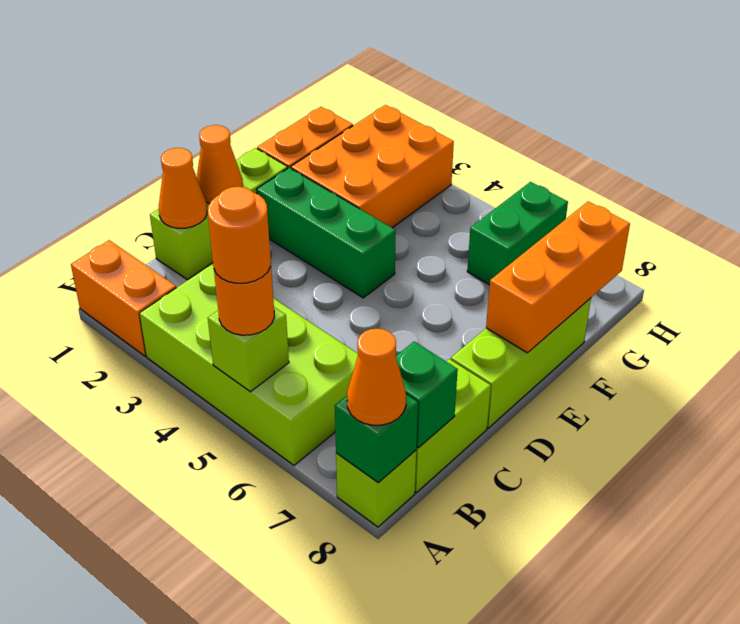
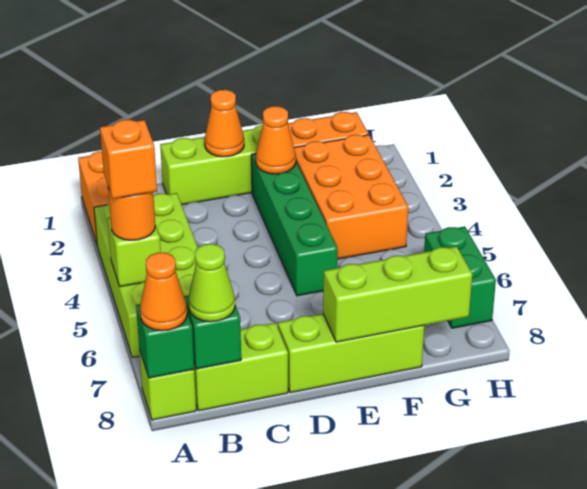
orange 1x1 round brick [208,187,271,283] -> orange 1x1 brick [100,120,157,199]
none -> lime 1x1 cone [188,244,235,322]
orange 1x1 cone [159,148,207,228] -> orange 1x1 cone moved to [256,106,296,174]
green 1x3 brick [256,168,396,298] -> green 1x4 brick [251,154,338,296]
orange 1x3 brick [486,201,630,353] -> lime 1x3 brick [323,246,472,342]
orange 2x3 brick [291,105,454,228] -> orange 2x3 brick turned to [294,135,408,259]
green 1x2 brick [467,182,568,285] -> green 1x2 brick turned to [424,226,496,328]

